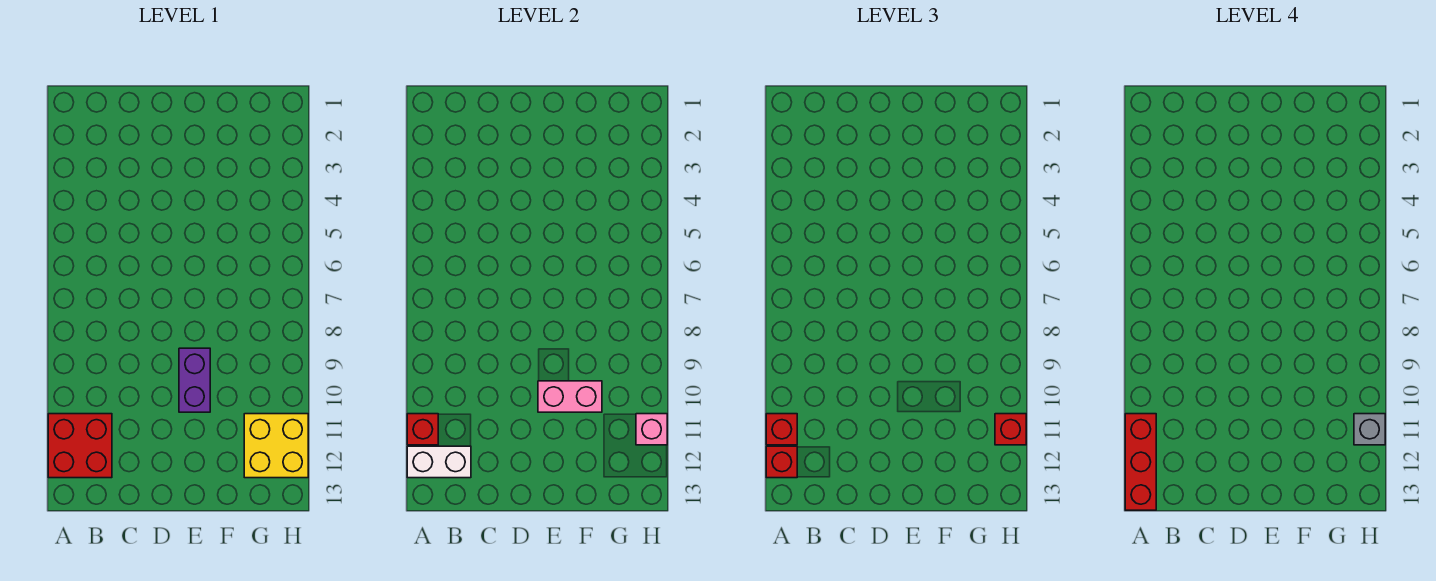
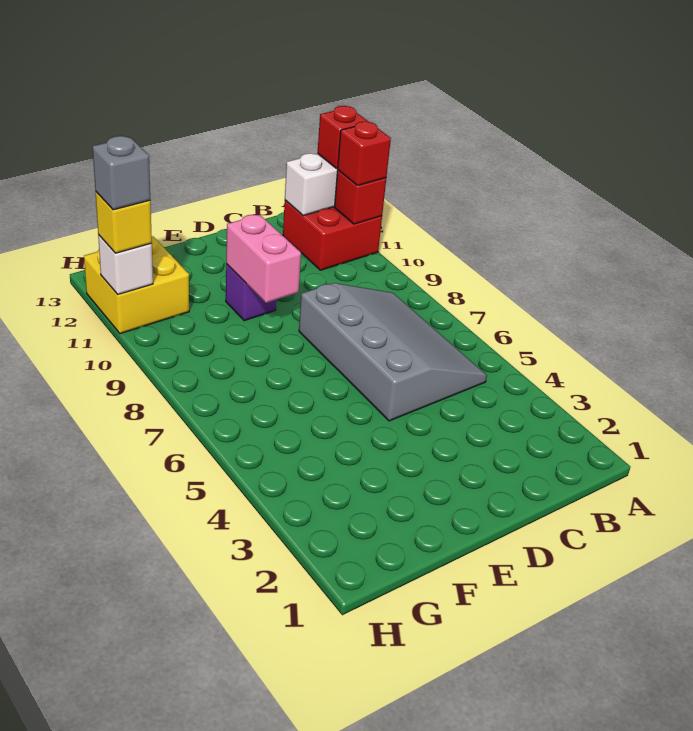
red 1x3 brick [1125,414,1156,510] -> none
none -> grey 3x4 slope [299,283,487,421]
purple 1x2 brick [179,348,210,412] -> purple 1x1 brick [226,264,276,321]
pink 1x2 brick [538,381,602,412] -> pink 1x2 brick turned to [226,215,301,303]
pink 1x1 brick [636,414,667,445] -> white 1x1 brick [98,235,153,295]
red 1x1 brick [995,414,1026,445] -> yellow 1x1 brick [96,192,152,253]

